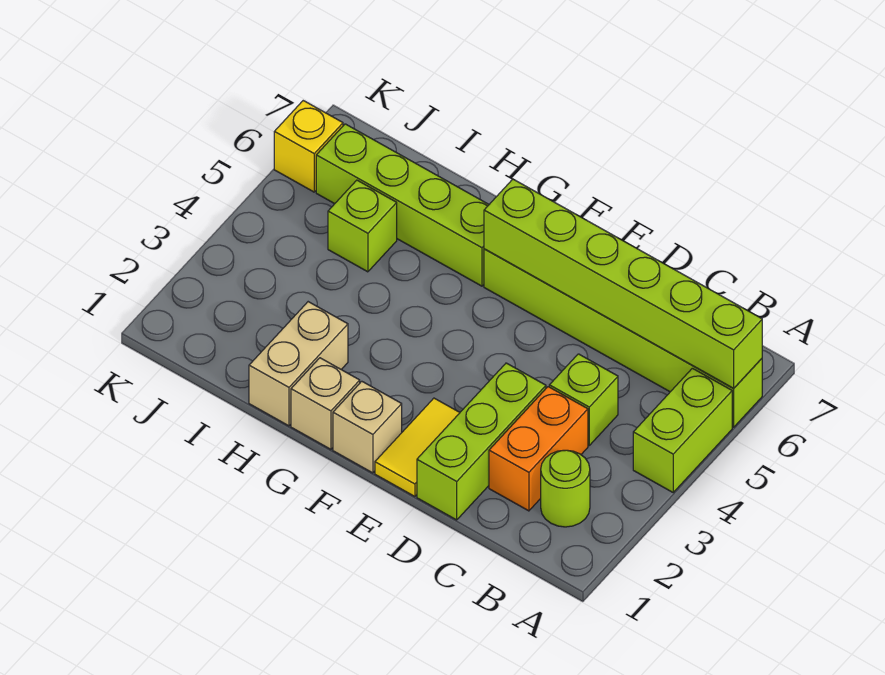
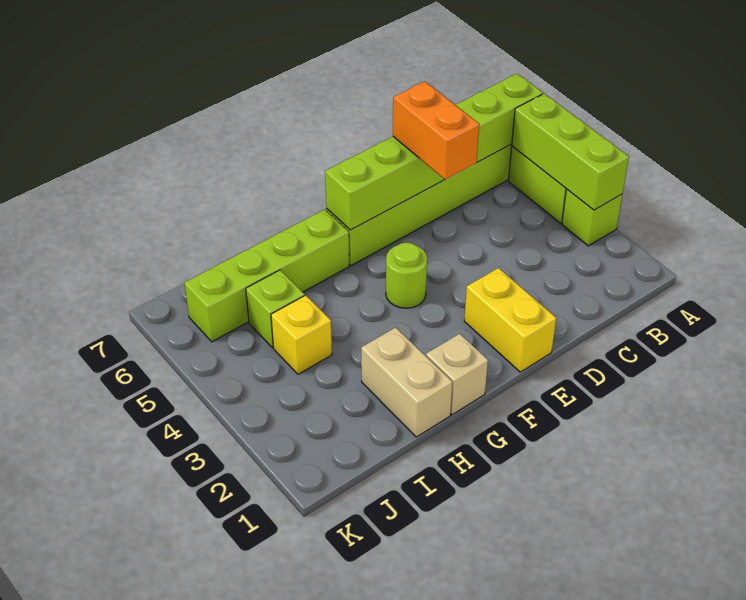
lime 1x1 round brick [541,450,590,527] -> lime 1x1 round brick moved to [386,243,427,308]
orange 1x2 brick [489,387,588,511] -> orange 1x2 brick moved to [393,81,479,180]
lime 1x1 brick [549,354,618,445] -> lime 1x1 brick moved to [562,189,622,246]
lime 1x3 brick [417,363,546,520] -> lime 1x3 brick moved to [512,94,629,210]
yellow 1x2 tile [375,398,460,496] -> yellow 1x2 brick [464,268,556,372]
tan 1x1 brick [333,381,402,473] -> none
yellow 1x1 brick [274,101,343,192] -> yellow 1x1 brick moved to [271,295,332,374]

